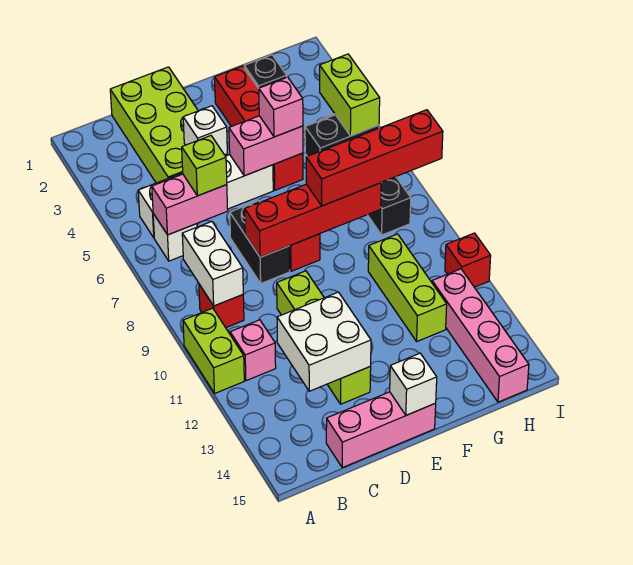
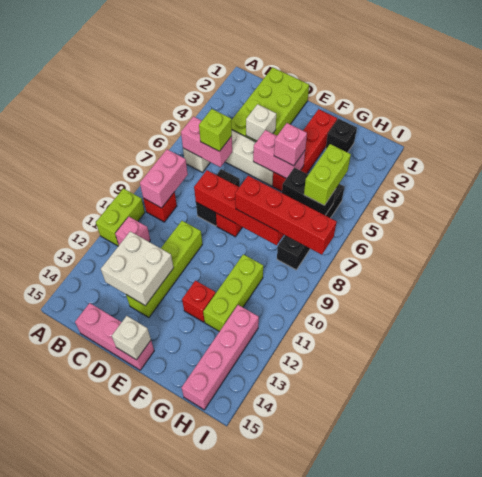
white 1x2 brick [182,221,243,306] -> pink 1x2 brick [140,149,188,208]
red 1x1 brick [445,233,491,287] -> red 1x1 brick moved to [182,281,216,322]

